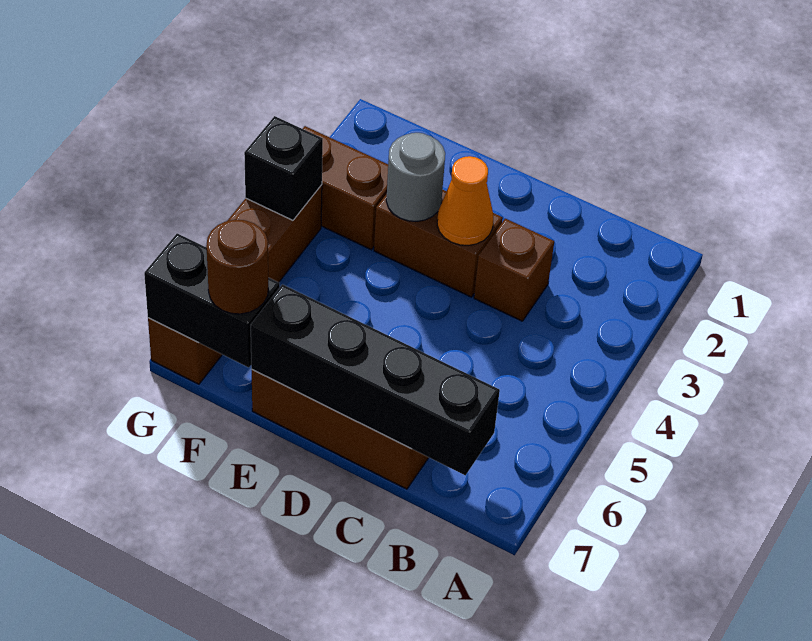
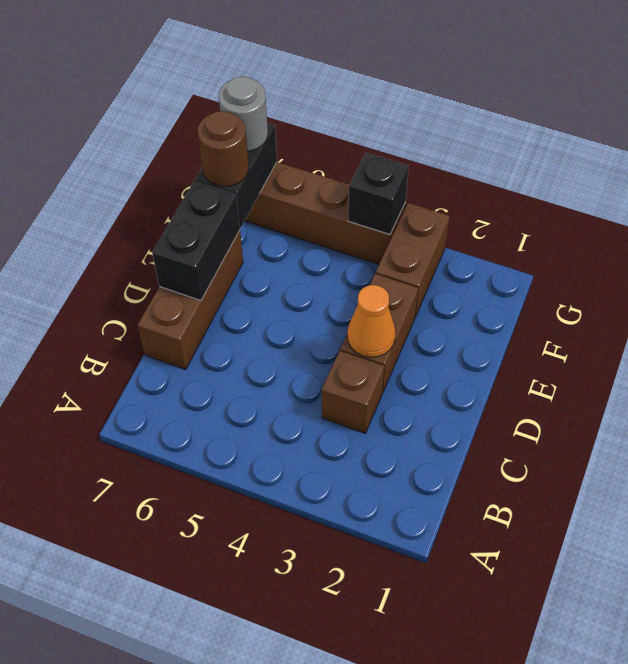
black 1x4 brick [251,284,500,475] -> black 1x2 brick [152,181,240,301]
grey 1x1 round brick [386,133,445,221] -> grey 1x1 round brick moved to [219,77,268,151]

